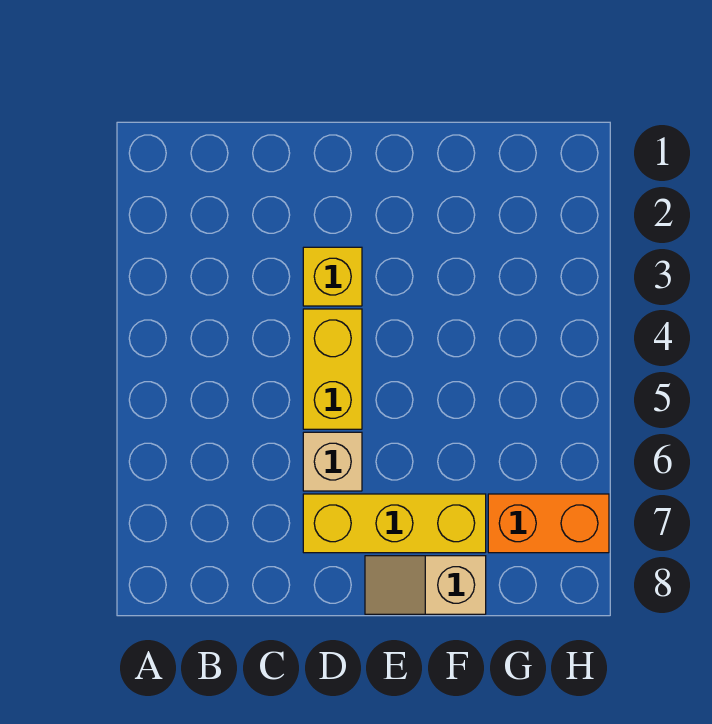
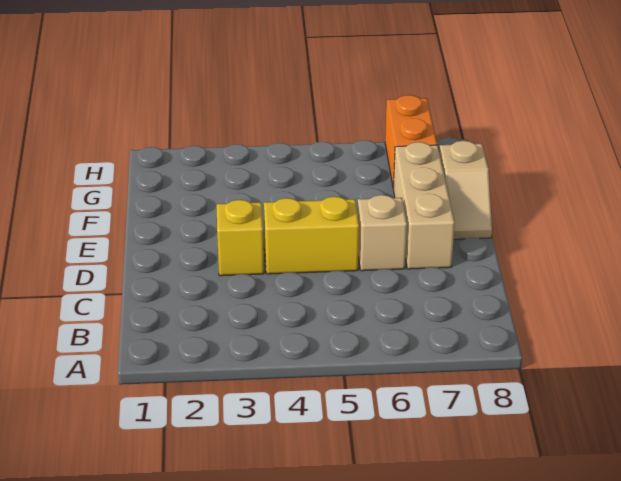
yellow 1x3 brick [303,494,486,553] -> tan 1x3 brick [394,142,455,269]

